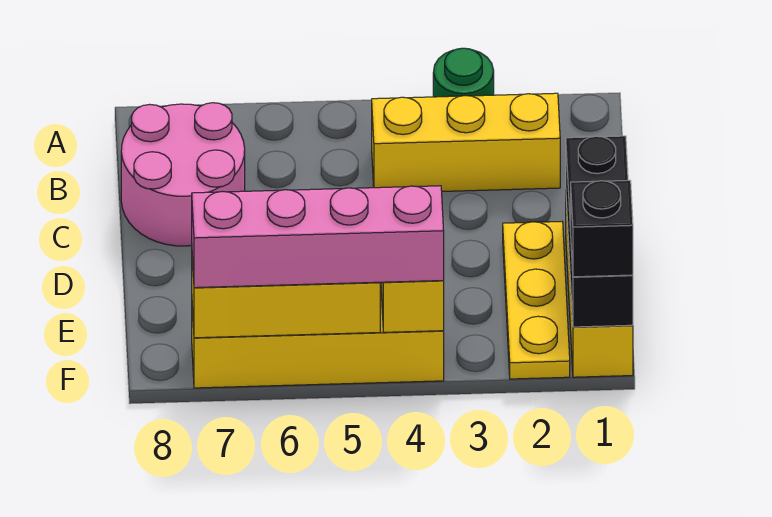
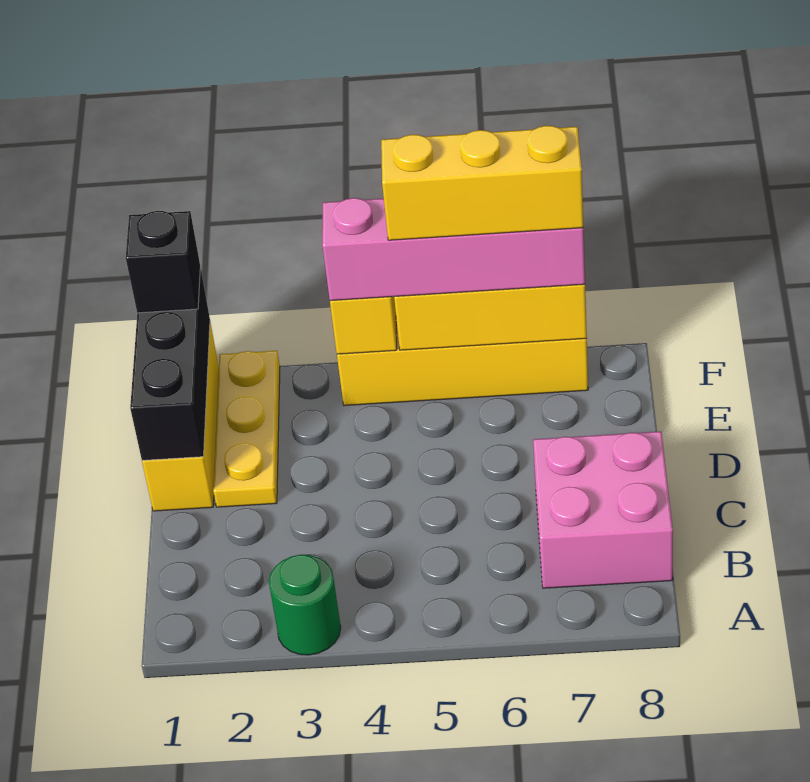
yellow 1x3 brick [372,93,560,191] -> yellow 1x3 brick moved to [381,126,583,240]
pink 2x2 round brick [121,103,245,246] -> pink 2x2 brick [533,431,673,588]

